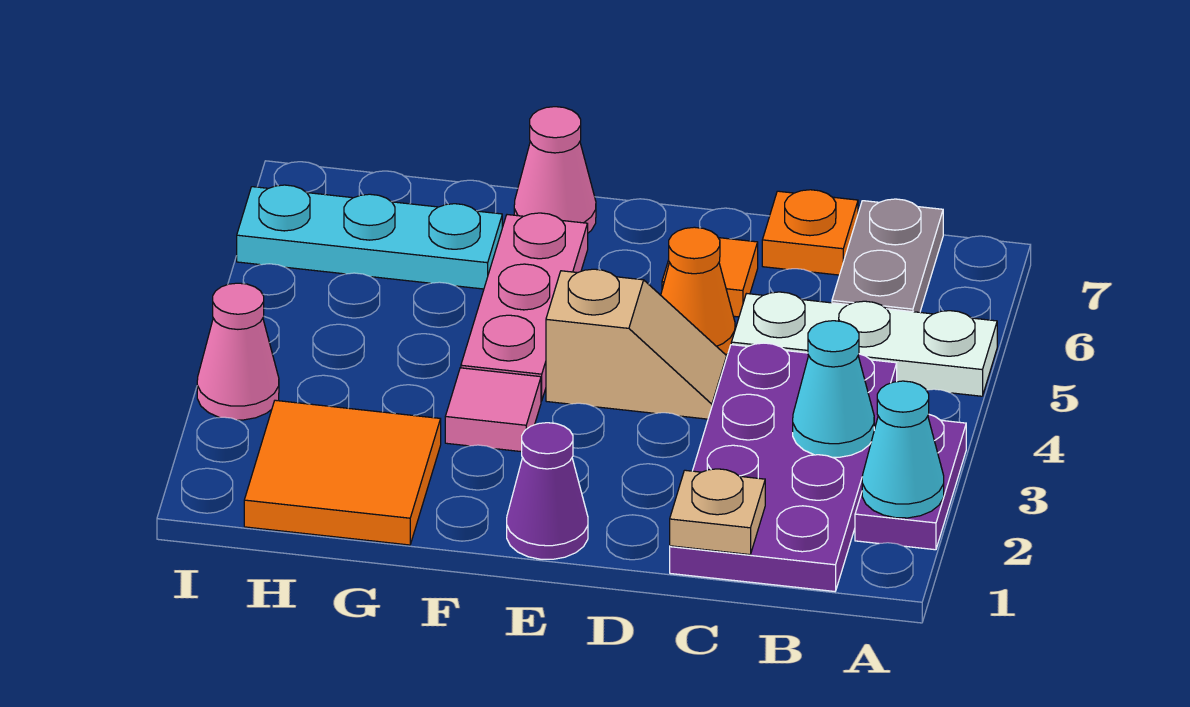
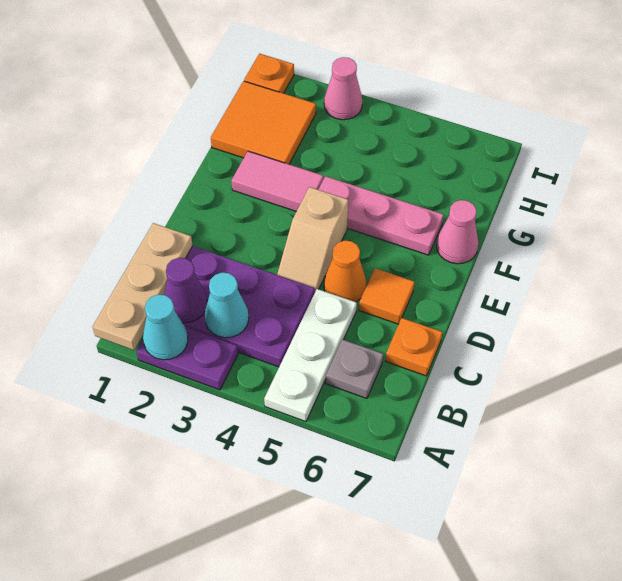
grey 1x2 plate [832,199,943,312] -> grey 1x1 plate [326,340,383,398]
tan 1x1 plate [670,469,765,555] -> tan 1x3 plate [93,223,193,350]
purple 1x1 cone [507,423,588,559] -> purple 1x1 cone moved to [164,258,207,323]
pink 1x1 tile [445,368,541,452] -> pink 1x2 tile [232,151,323,211]
cyan 1x3 plate [237,185,502,289] -> none
none -> orange 1x1 plate [244,54,294,93]

